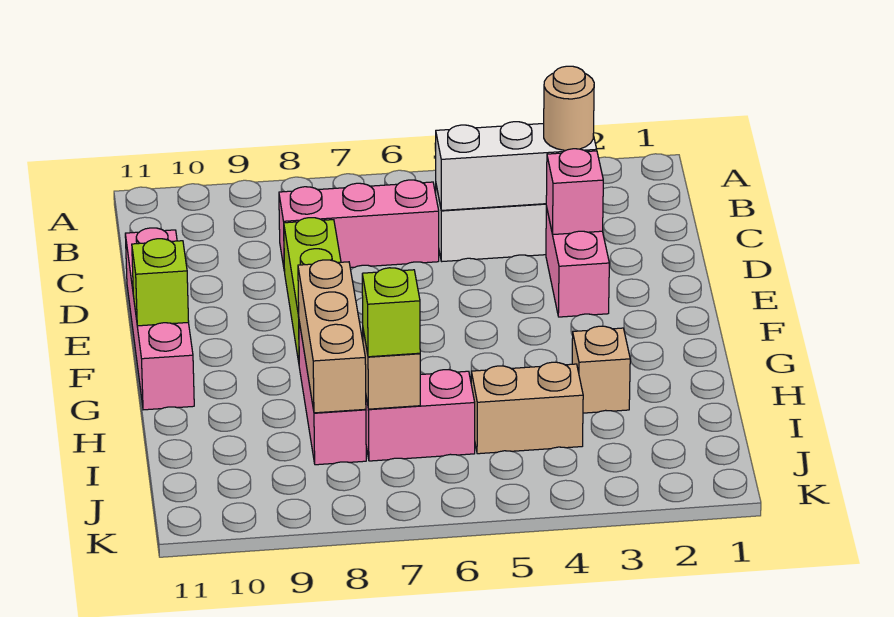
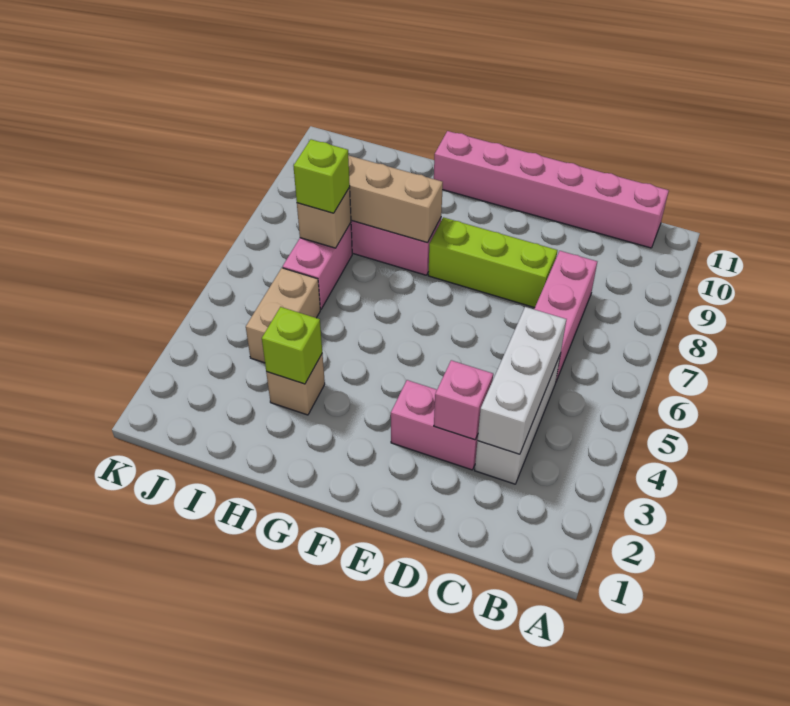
tan 1x1 round brick [544,66,594,150] -> none
pink 1x4 brick [125,228,194,410] -> pink 1x6 brick [434,131,669,248]
lime 1x1 brick [132,239,189,326] -> lime 1x1 brick moved to [262,307,322,384]

